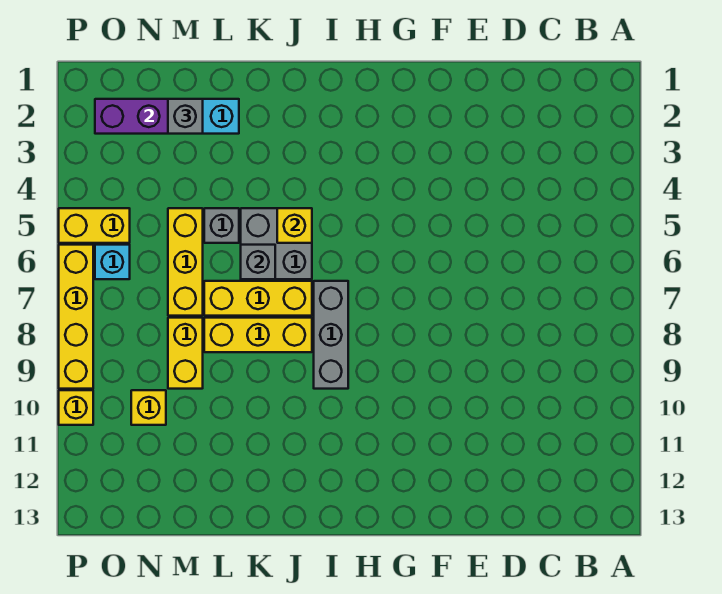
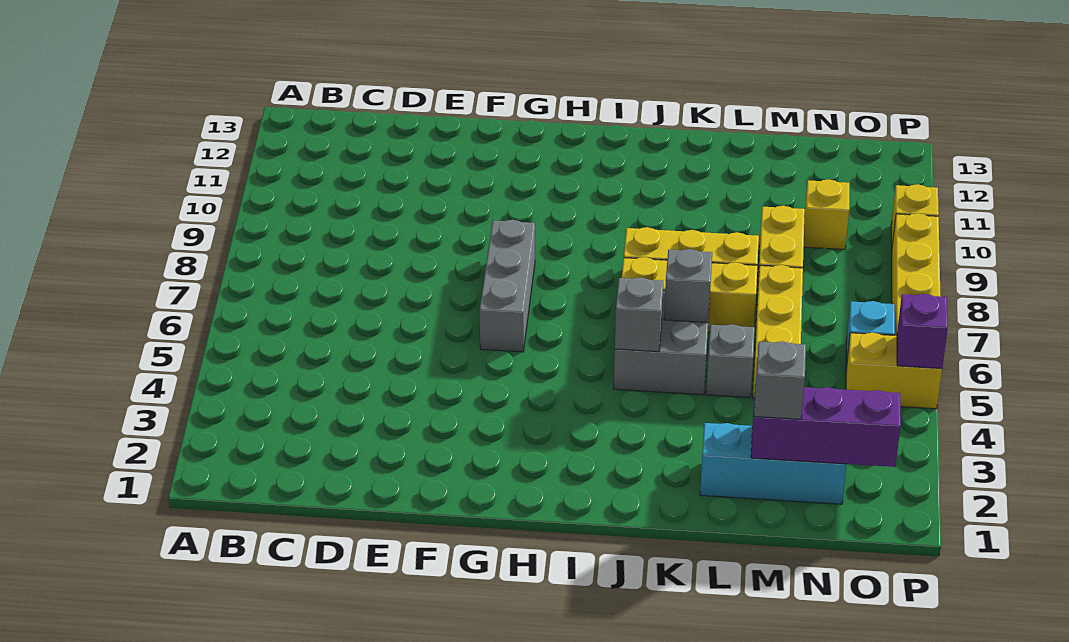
grey 1x3 brick [314,281,348,389] -> grey 1x3 brick moved to [480,220,535,352]
yellow 1x1 brick [277,208,312,243] -> grey 1x1 brick [615,277,663,352]
none -> purple 1x1 brick [897,294,948,368]

